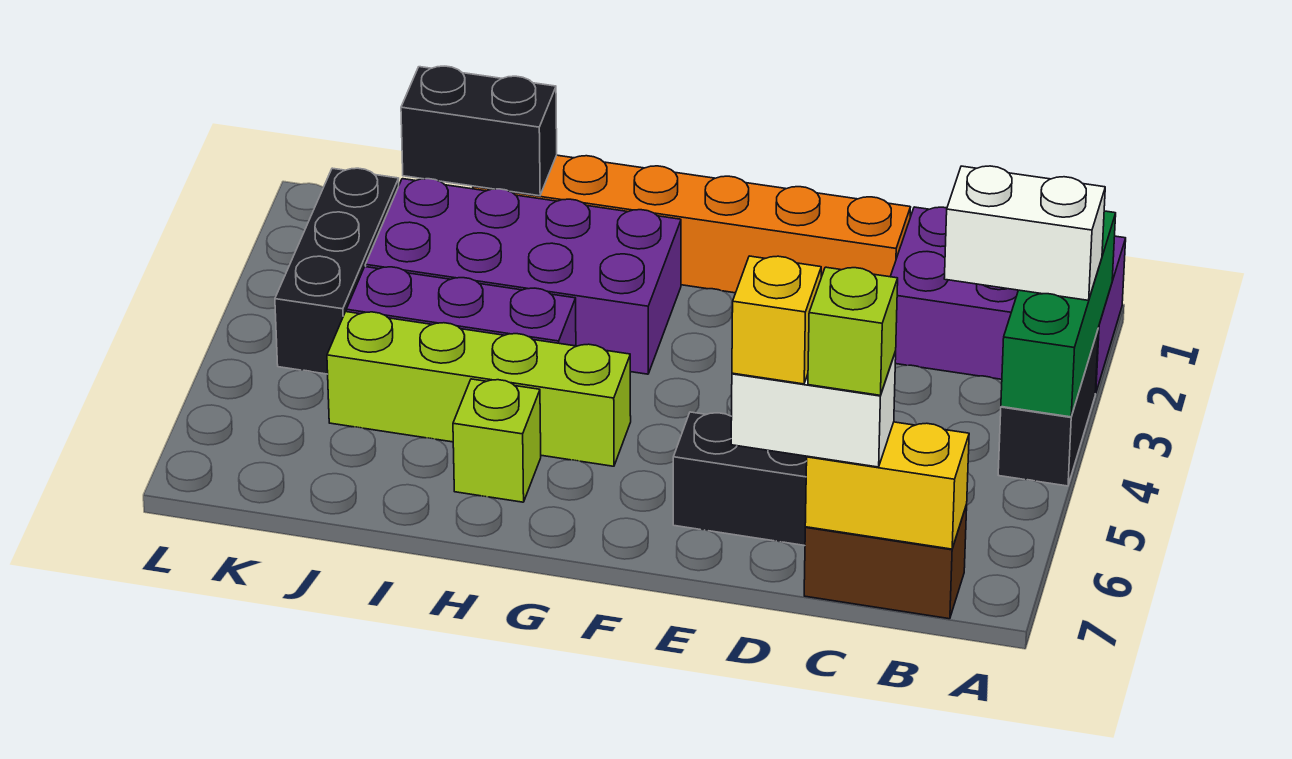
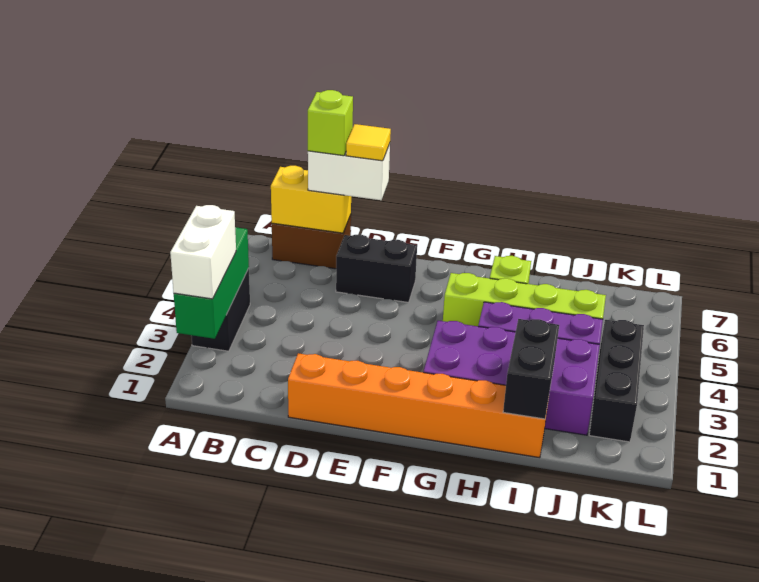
purple 2x3 brick [890,207,1126,393] -> none
white 1x2 brick [944,166,1105,300] -> white 1x2 brick turned to [170,205,236,299]
yellow 1x1 brick [732,256,821,384] -> yellow 1x1 tile [346,124,391,161]
black 1x2 brick [401,66,557,196] -> black 1x2 brick turned to [503,319,559,419]

